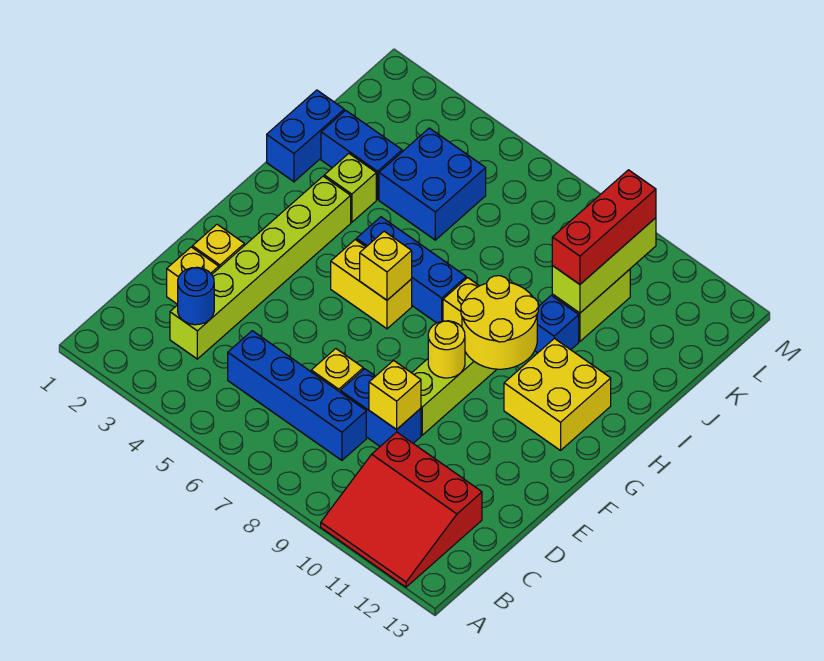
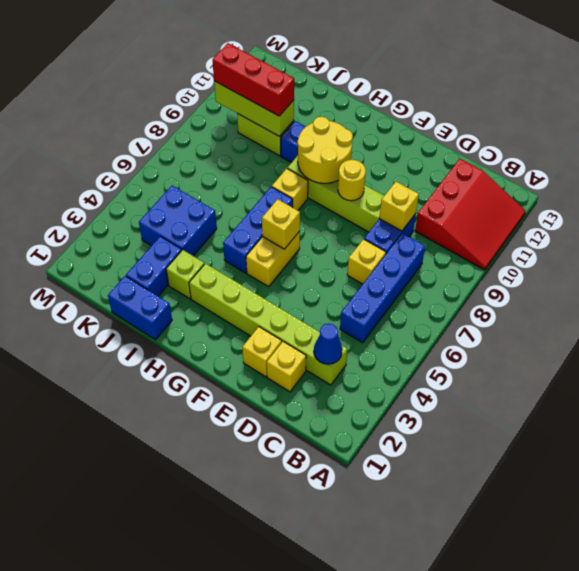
blue 1x1 round brick [178,267,214,325] -> blue 1x1 cone [314,323,342,364]
yellow 2x2 brick [504,338,611,450] -> none

